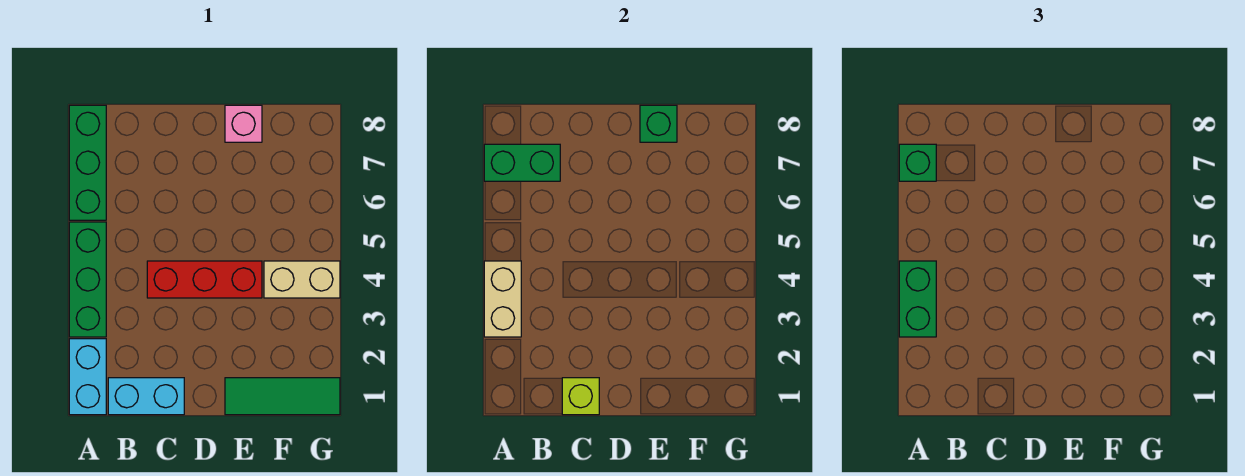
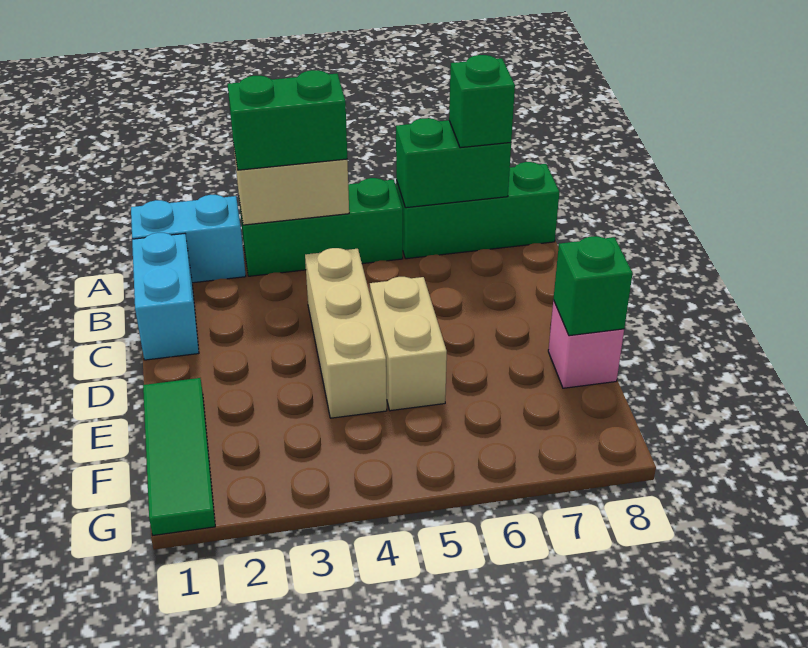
green 1x2 brick [484,144,560,181] -> green 1x2 brick turned to [396,118,511,208]
lime 1x1 brick [562,378,599,415] -> none
red 1x3 brick [147,261,262,298] -> tan 1x3 brick [305,248,387,418]
tan 1x2 brick [264,261,340,298] -> tan 1x2 brick moved to [370,277,447,411]

